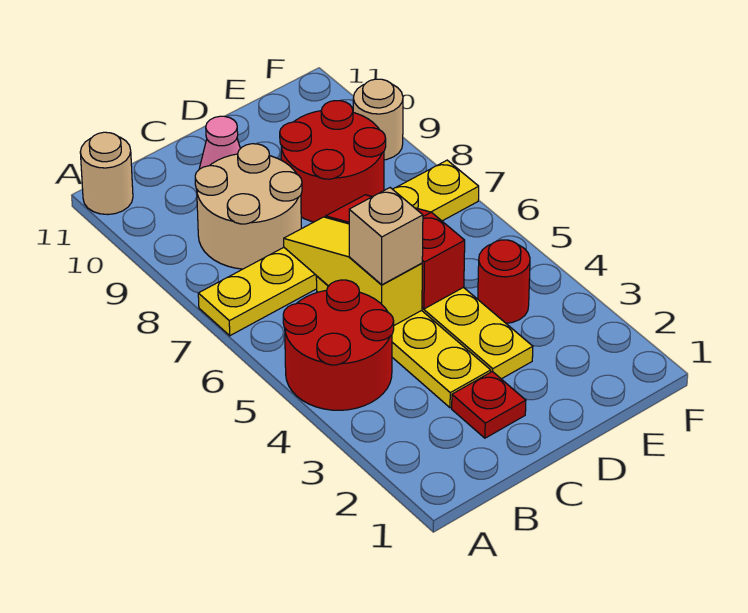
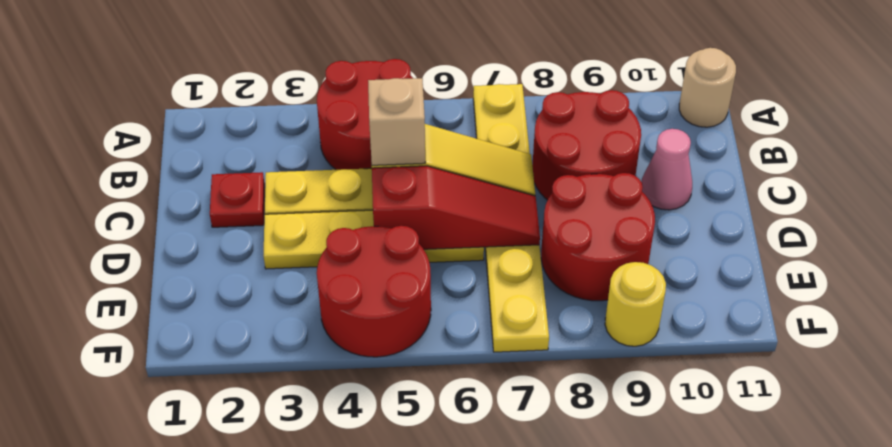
tan 2x2 round brick [195,144,302,269] -> red 2x2 round brick [532,90,641,200]
red 1x1 round brick [478,240,530,323] -> red 2x2 round brick [317,226,431,357]
tan 1x1 round brick [353,79,403,160] -> yellow 1x1 round brick [605,262,666,346]

